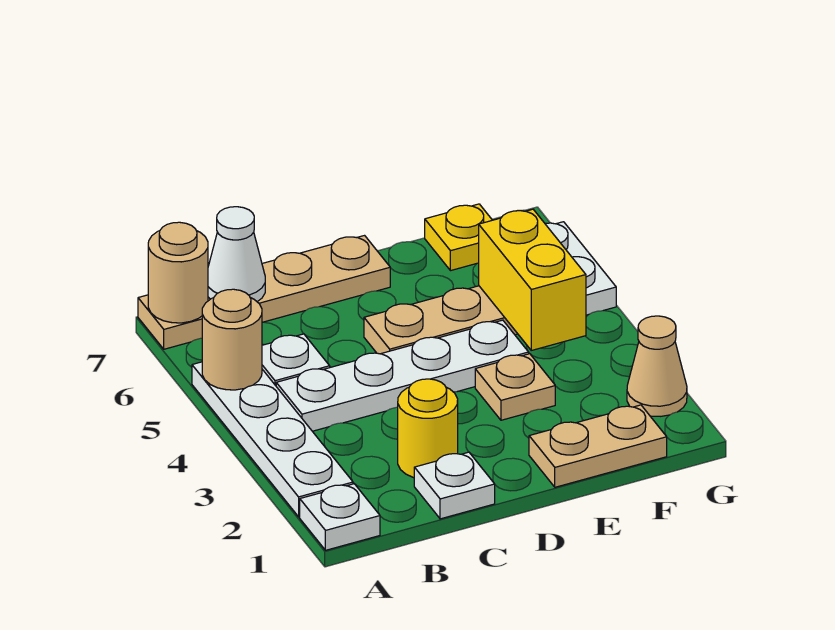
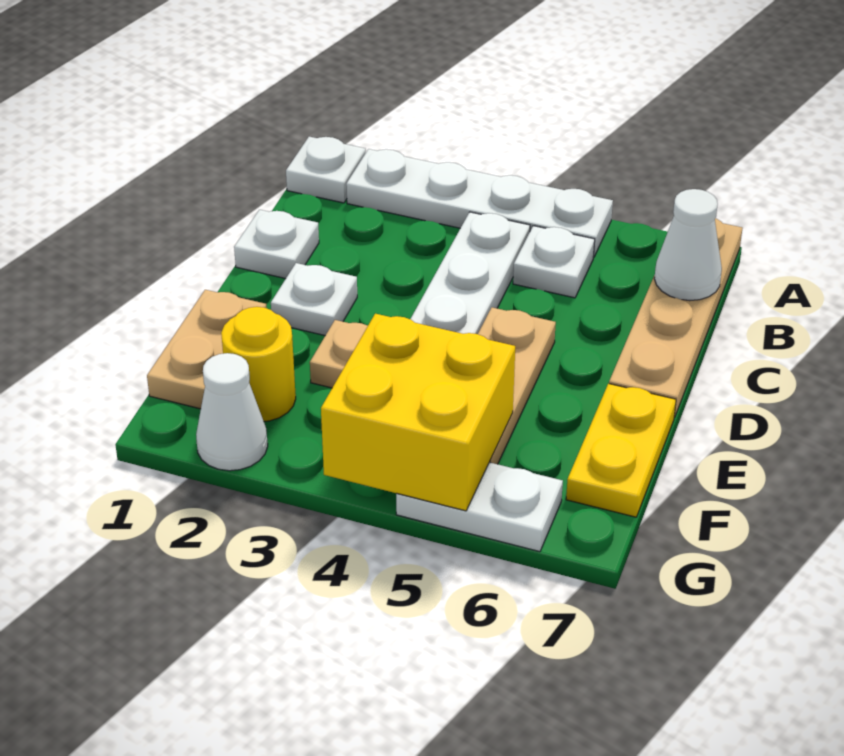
tan 1x1 round brick [202,289,262,390] -> none
tan 1x1 round brick [148,222,208,323] -> none
yellow 1x1 round brick [398,379,458,478] -> yellow 1x1 round brick moved to [221,307,296,421]
none -> white 1x1 plate [271,263,357,335]
yellow 1x2 brick [479,209,586,350] -> yellow 2x2 brick [321,314,515,511]
yellow 1x1 plate [425,204,492,271] -> yellow 1x2 plate [566,384,676,517]
tan 1x1 cone [627,316,687,416] -> white 1x1 cone [196,353,268,471]

